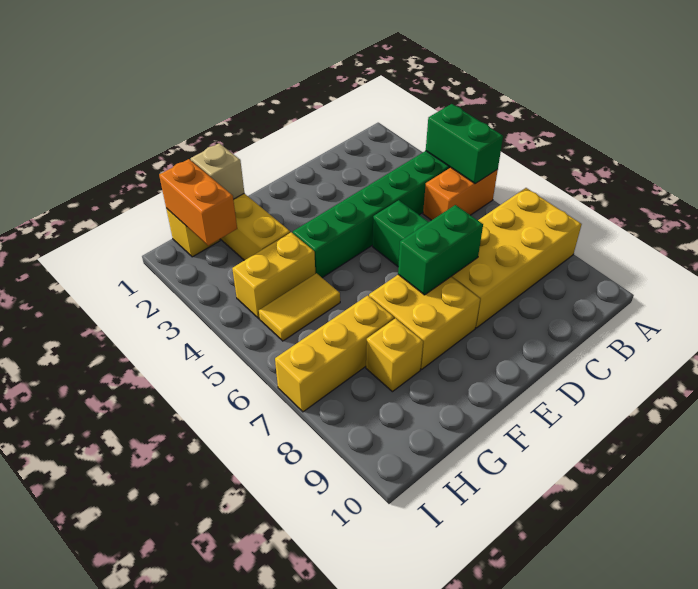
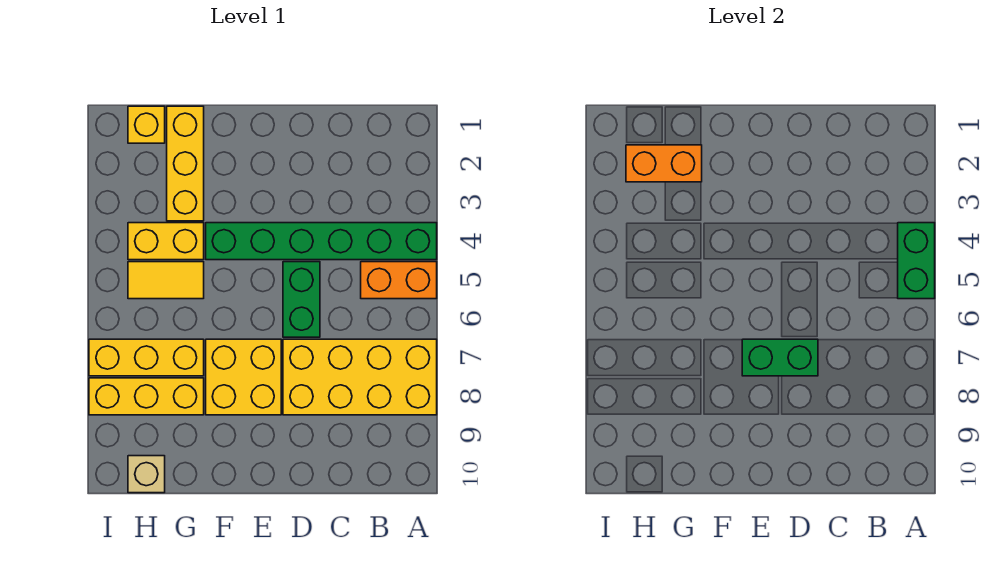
tan 1x1 brick [191,143,244,199] -> tan 1x1 brick moved to [128,456,165,493]
yellow 1x1 brick [366,318,423,392] -> yellow 1x3 brick [89,378,204,415]
orange 1x2 brick [159,159,237,246] -> orange 1x2 brick turned to [626,145,702,182]

